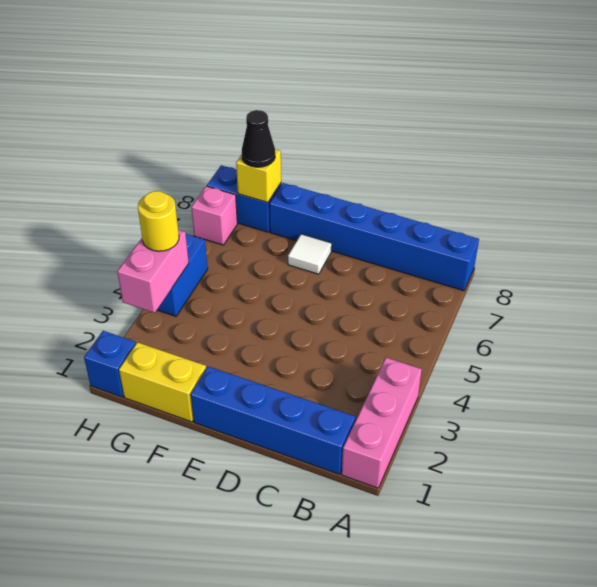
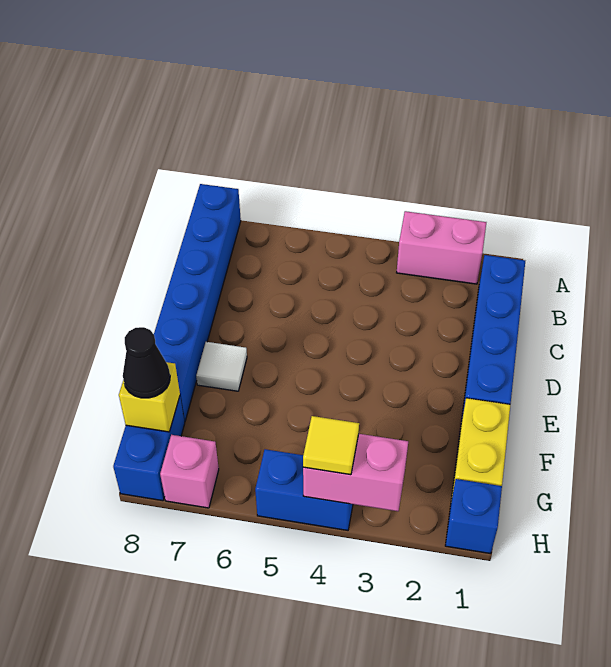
pink 1x3 brick [342,358,422,488] -> pink 1x2 brick [397,211,486,284]
yellow 1x1 round brick [138,191,179,251] -> yellow 1x1 tile [303,416,359,475]

